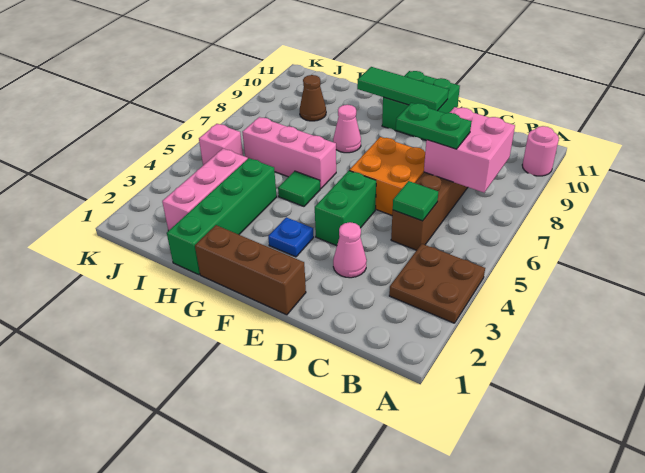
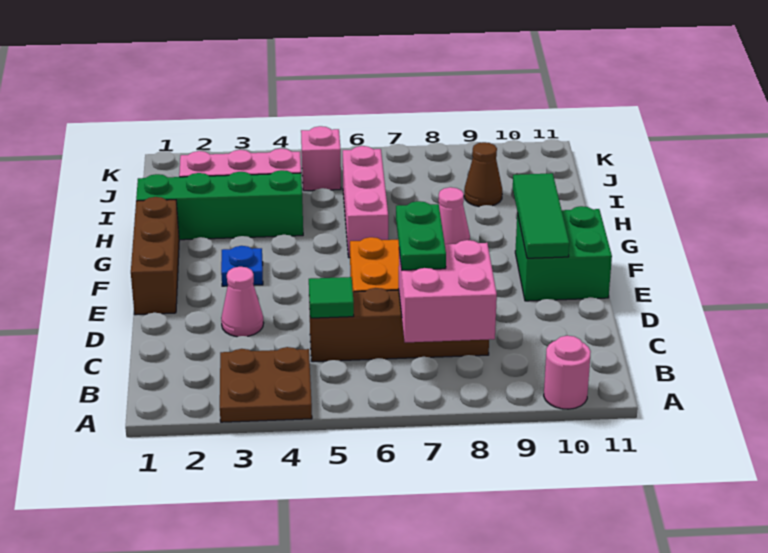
green 1x2 brick [315,171,376,246] -> none
green 1x1 tile [278,171,320,206] -> none

